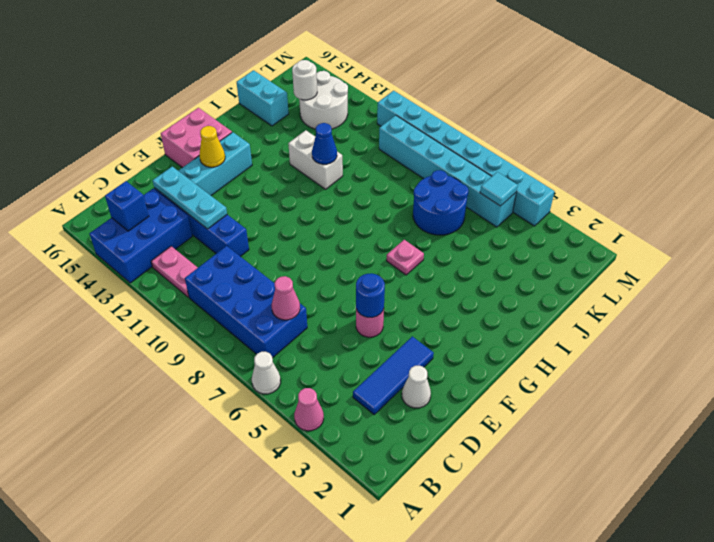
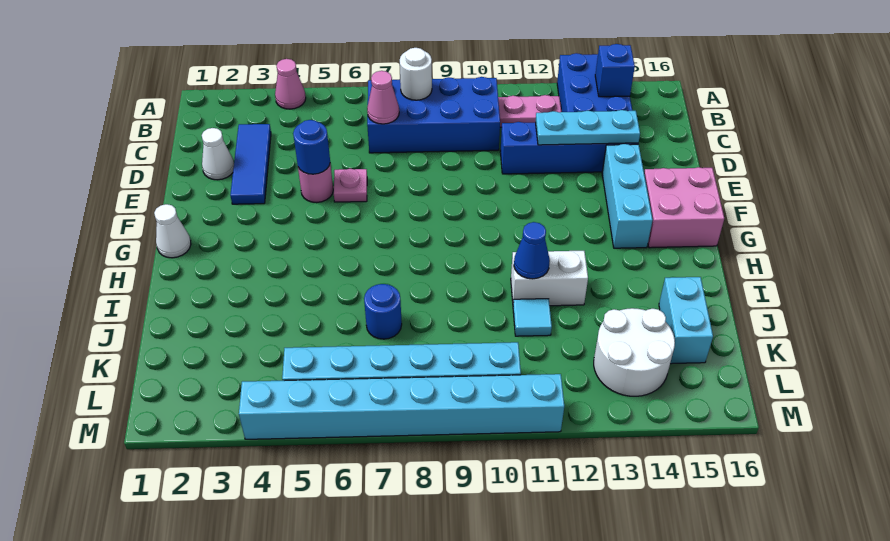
white 1x1 cone [252,352,281,394] -> white 1x1 cone moved to [154,204,191,258]
yellow 1x1 cone [199,126,225,167] -> none
pink 1x1 plate [387,240,424,275] -> pink 1x1 plate moved to [334,169,367,202]
blue 2x2 round brick [413,170,468,235] -> blue 1x1 round brick [364,284,402,339]
cyan 1x2 brick [237,70,289,126] -> cyan 1x2 brick turned to [659,277,713,364]
white 1x1 round brick [292,60,317,100] -> white 1x1 round brick moved to [400,48,432,100]
cyan 1x1 tile [480,172,518,206] -> cyan 1x1 tile moved to [513,299,552,336]

